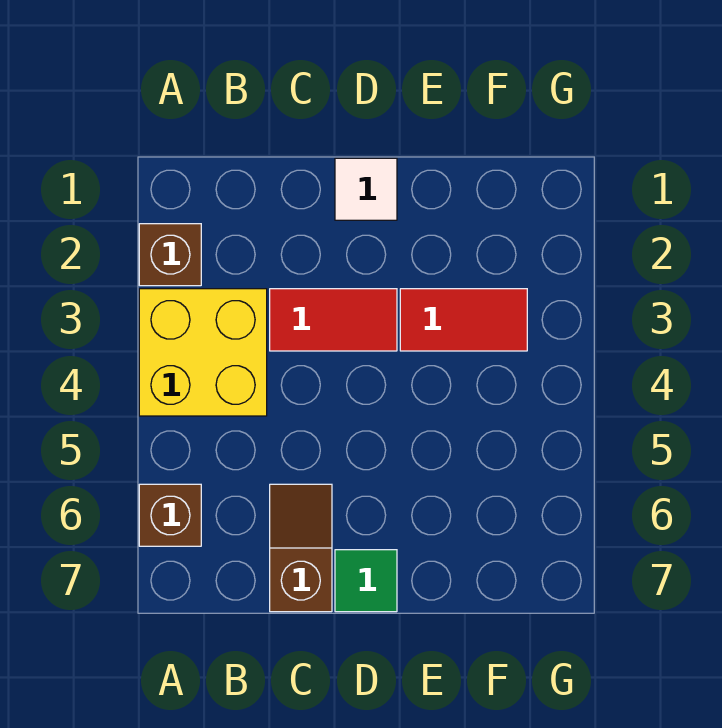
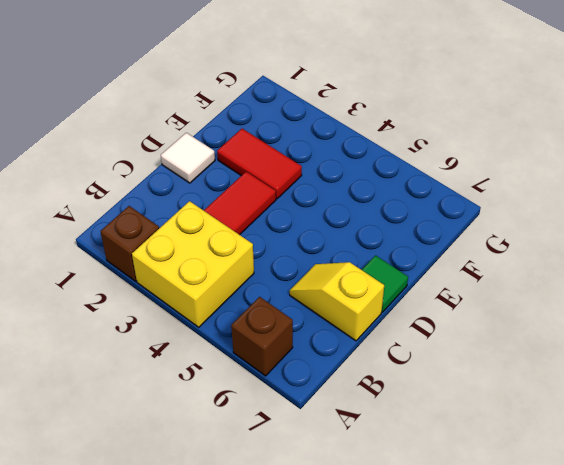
brown 1x2 slope [270,484,332,612] -> yellow 1x2 slope [290,262,384,341]
red 1x2 tile [400,289,527,351] -> red 1x2 tile turned to [217,129,302,199]

